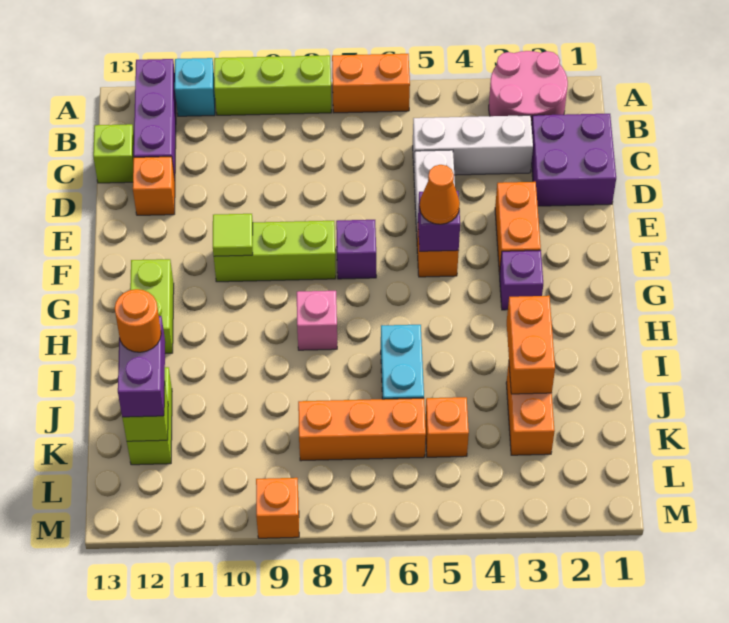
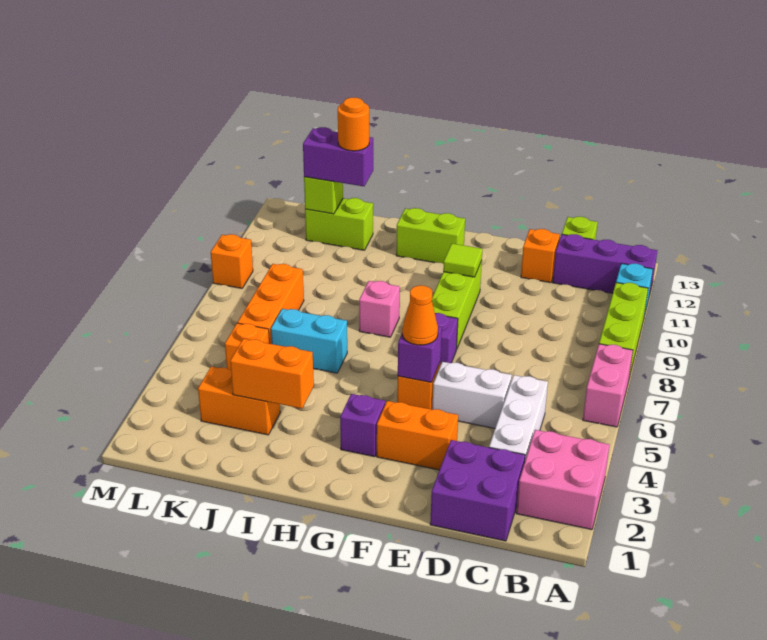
pink 2x2 round brick [489,51,568,125] -> pink 2x2 brick [516,430,610,530]
orange 1x2 brick [332,54,410,113] -> pink 1x2 brick [583,344,633,427]

